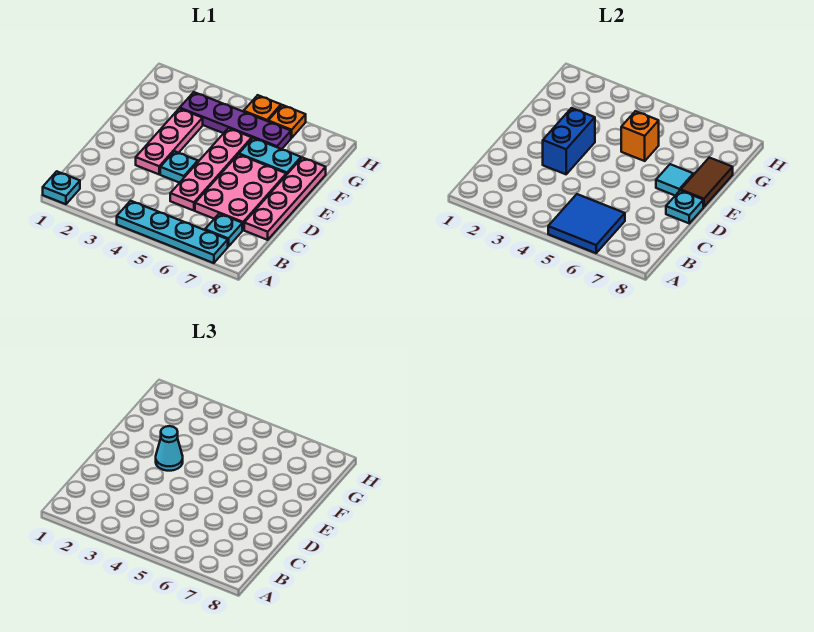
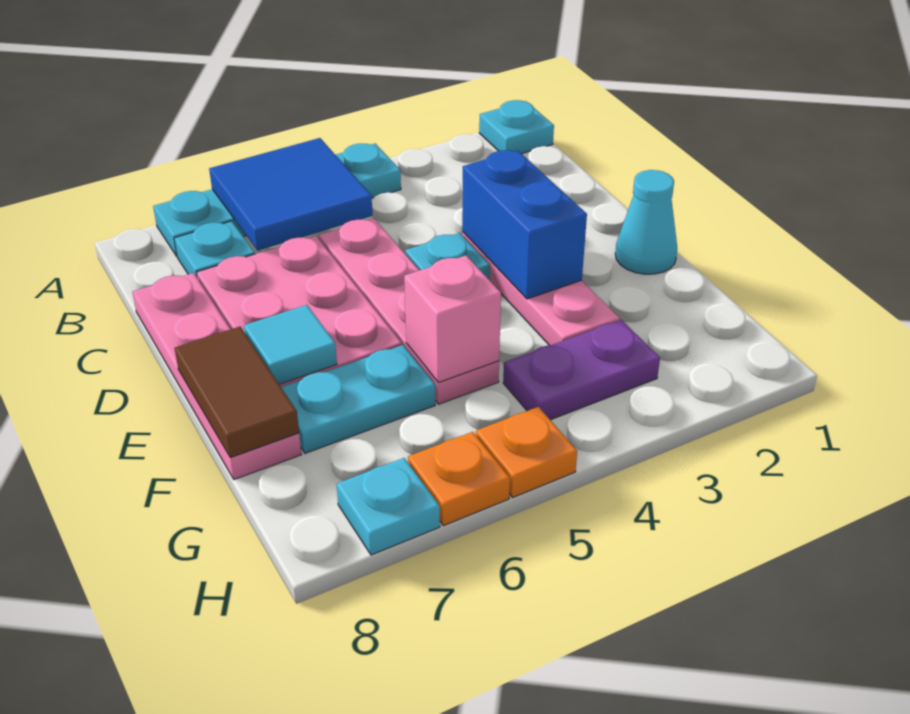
cyan 1x1 plate [666,190,703,223] -> cyan 1x1 plate moved to [337,458,440,555]
cyan 1x1 cone [156,426,183,471] -> cyan 1x1 cone moved to [615,170,677,274]
orange 1x1 brick [621,111,659,161] -> pink 1x1 brick [404,256,501,383]
purple 1x4 plate [180,92,291,149] -> purple 1x2 plate [503,320,660,420]

